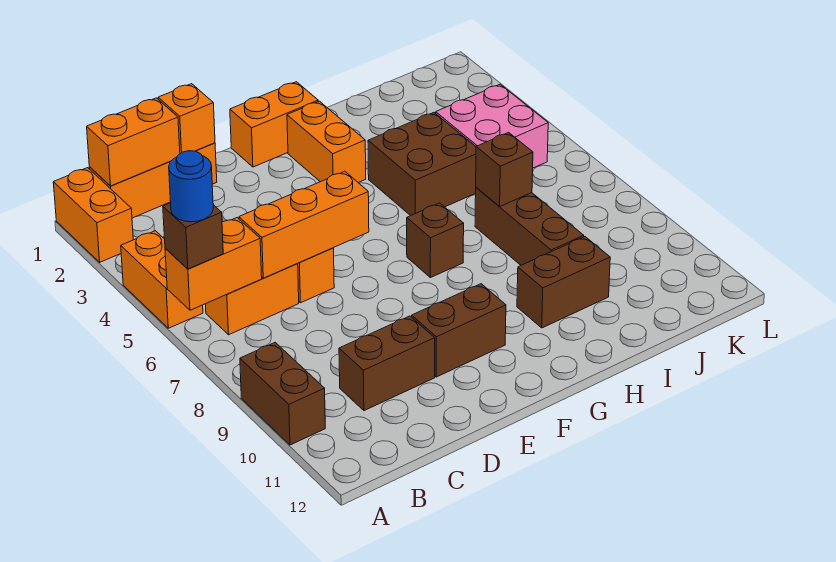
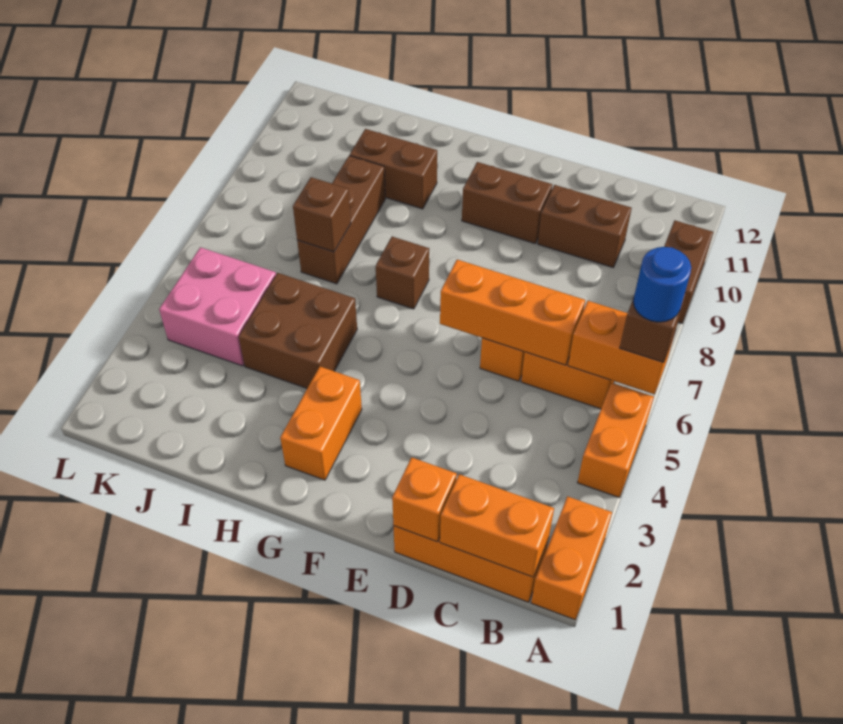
orange 1x2 brick [230,82,318,167] -> none

